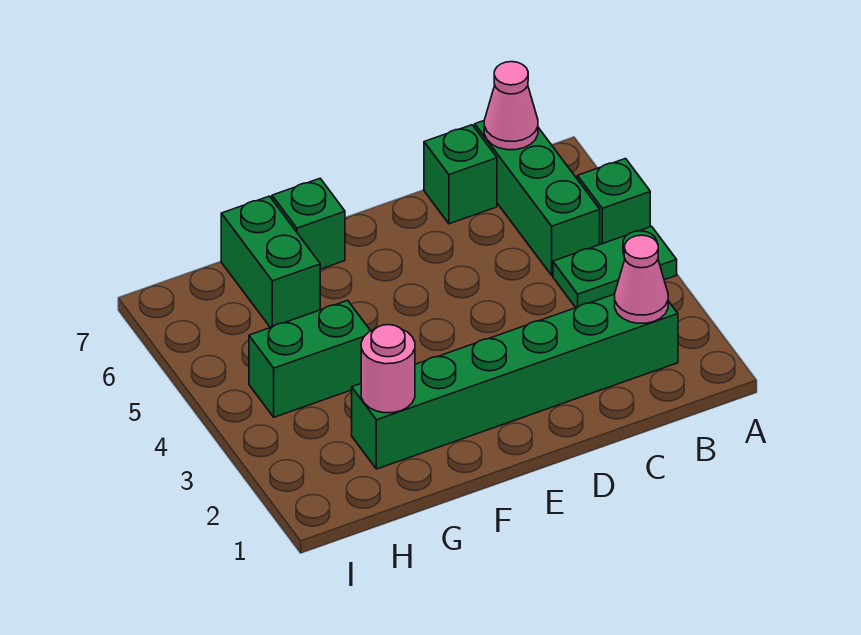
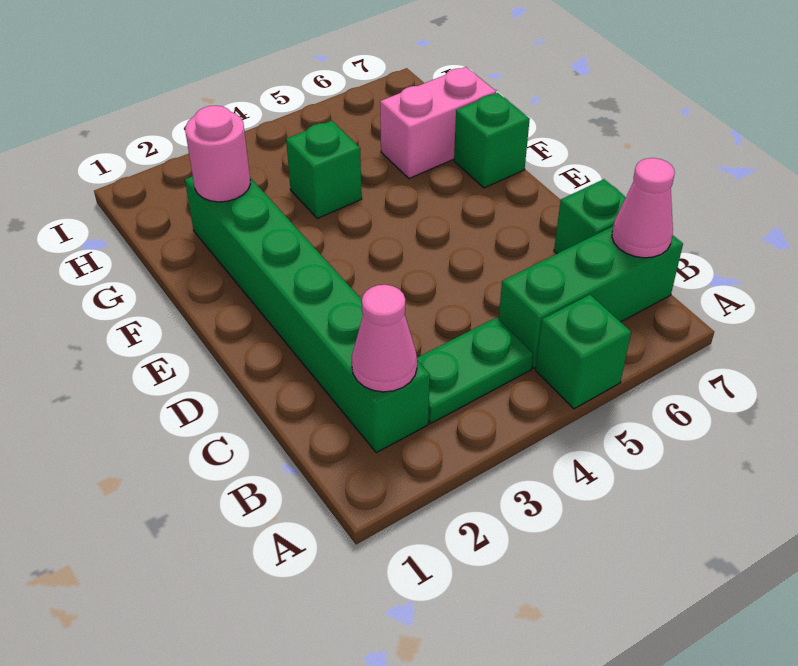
green 1x2 plate [553,226,677,308] -> green 1x2 plate turned to [417,318,533,423]
green 1x2 brick [249,300,370,417] -> green 1x1 brick [286,121,362,218]
green 1x2 brick [221,196,320,328] -> pink 1x2 brick [380,67,496,179]

